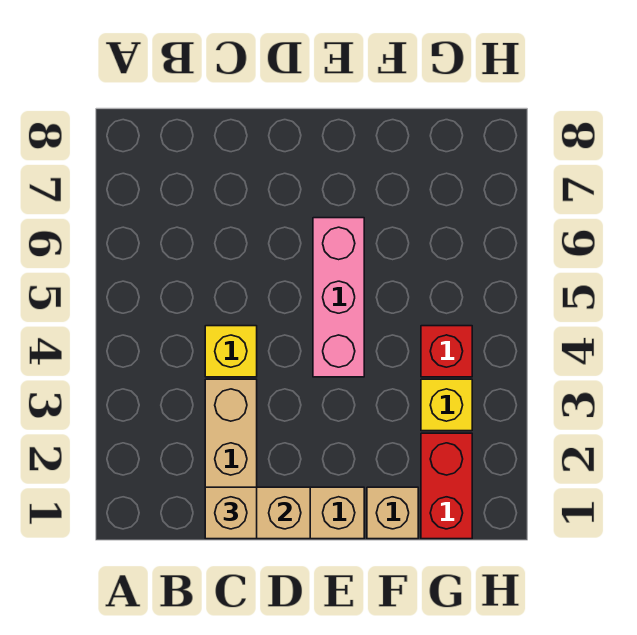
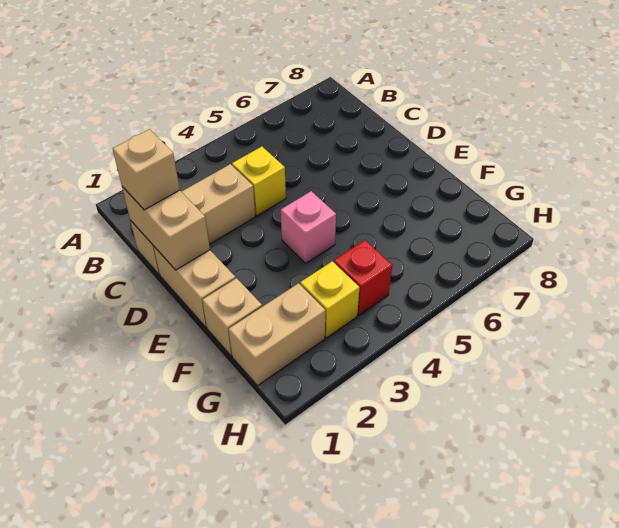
pink 1x3 brick [313,218,364,377] -> pink 1x1 brick [281,191,336,263]
red 1x2 brick [421,433,472,539] -> tan 1x2 brick [229,283,325,386]

